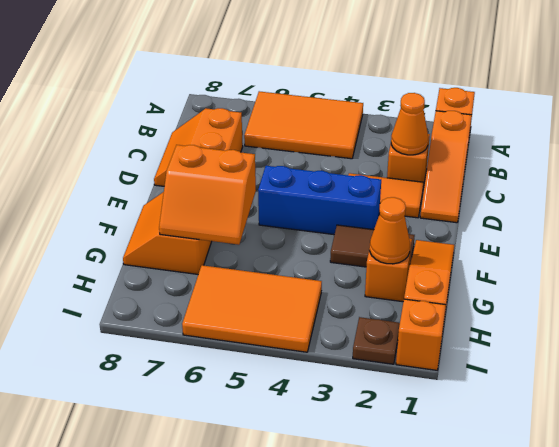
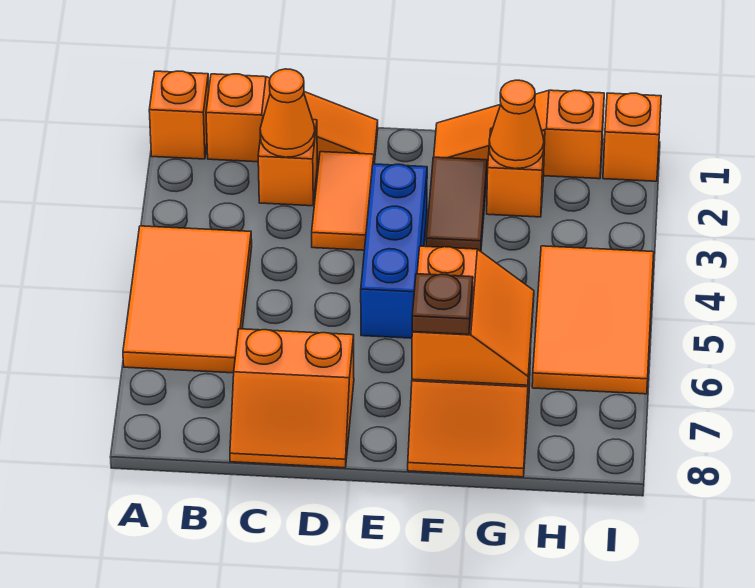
brown 1x1 plate [353,317,400,364] -> brown 1x1 plate moved to [412,274,473,334]

